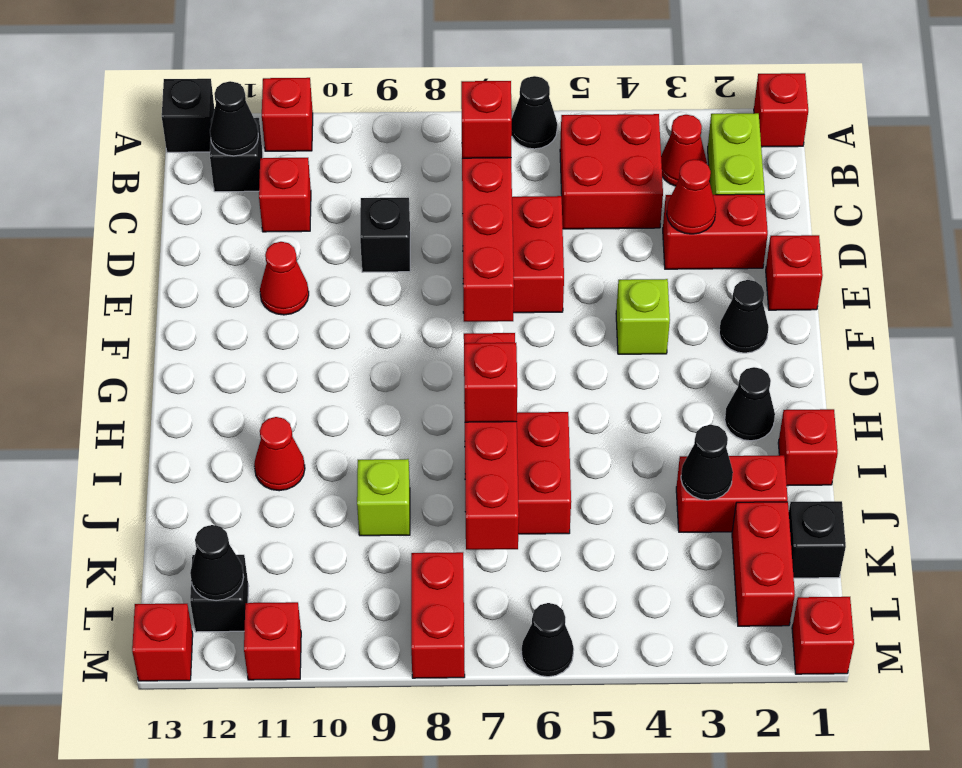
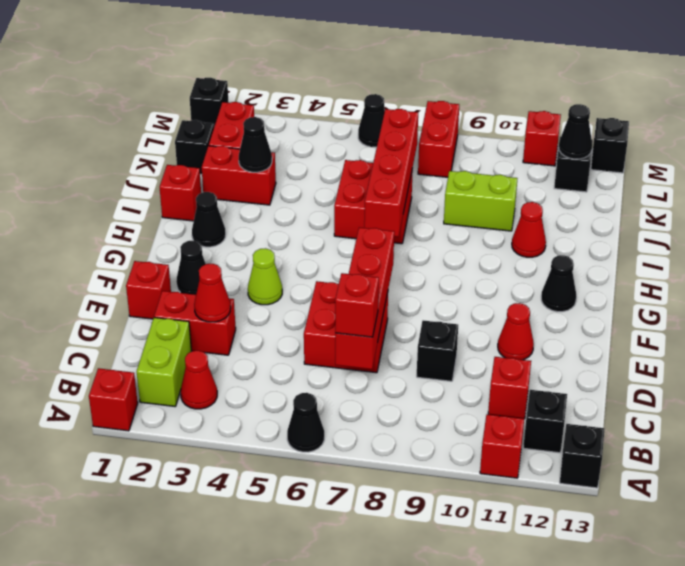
red 2x2 brick [560,114,663,229] -> none
black 1x1 cone [210,81,258,156] -> black 1x1 cone moved to [541,255,576,312]
lime 1x1 brick [616,279,670,354] -> lime 1x1 cone [248,248,282,305]
red 1x1 brick [464,343,517,422] -> none
lime 1x1 brick [357,459,410,536] -> lime 1x2 brick [444,171,517,231]
red 1x1 brick [792,597,854,674] -> black 1x1 brick [190,78,229,126]
red 1x1 brick [132,604,193,681] -> black 1x1 brick [591,118,629,173]

